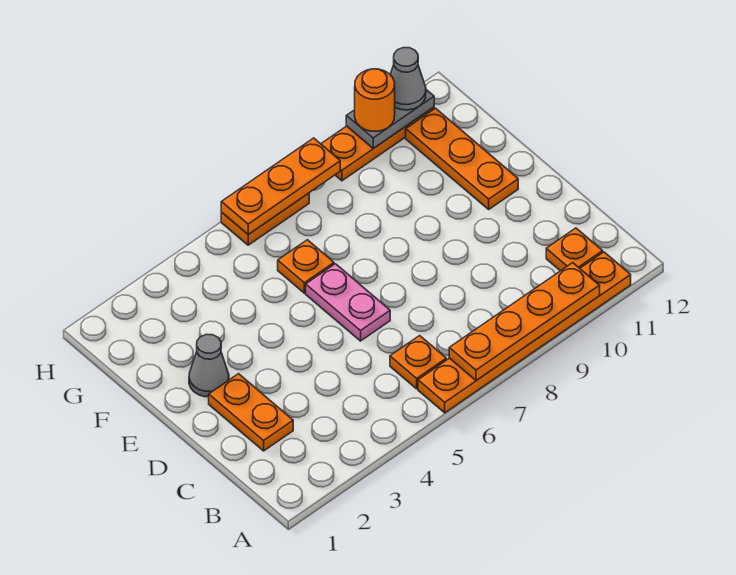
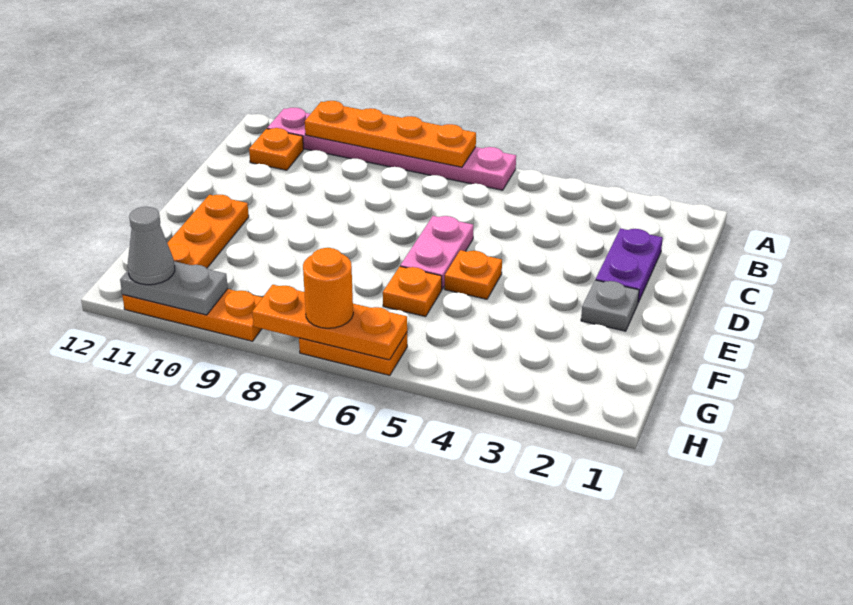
orange 1x6 plate [418,252,631,413] -> pink 1x6 plate [267,108,516,190]
orange 1x1 plate [390,336,446,389] -> orange 1x1 plate moved to [445,250,502,299]
orange 1x2 plate [209,374,293,451] -> purple 1x2 plate [596,228,663,302]
grey 1x1 cone [189,334,229,397] -> grey 1x1 plate [581,280,639,331]
orange 1x1 round brick [355,69,395,131] -> orange 1x1 round brick moved to [303,248,353,328]

